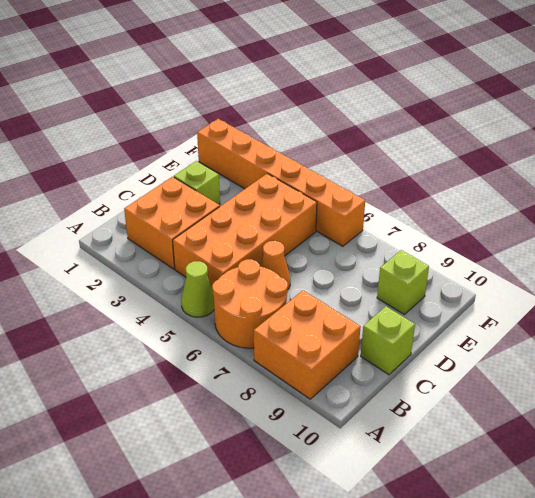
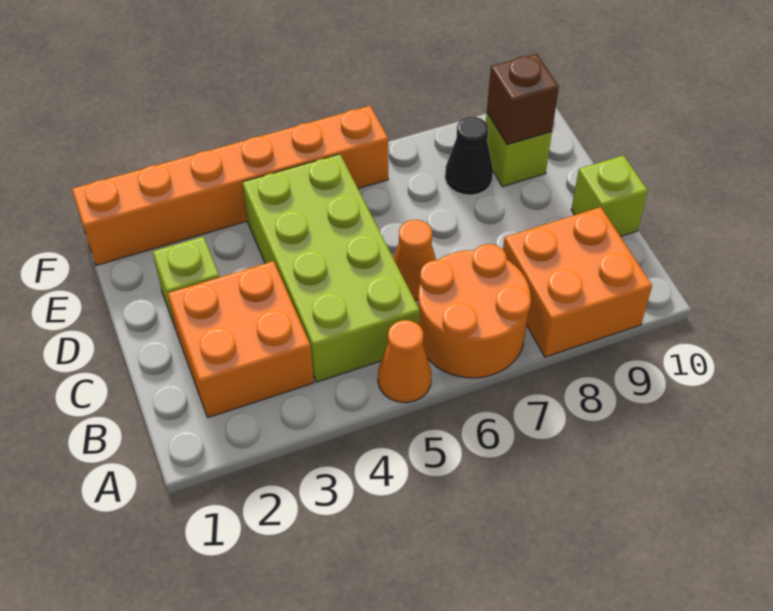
lime 1x1 cone [181,261,214,317] -> orange 1x1 cone [378,320,432,403]
orange 2x4 brick [173,174,317,286] -> lime 2x4 brick [242,154,420,382]
none -> black 1x1 cone [445,117,493,195]
none -> brown 1x1 brick [487,54,559,145]

